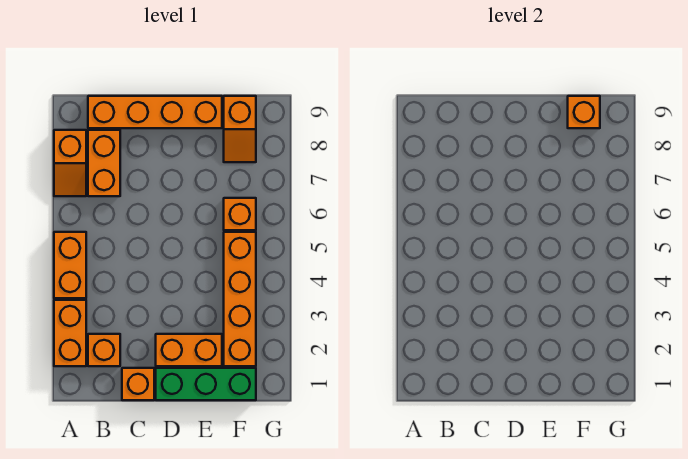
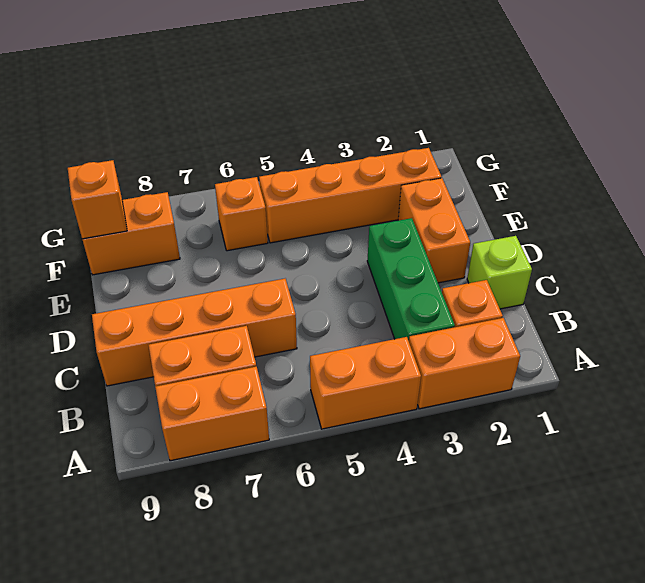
orange 1x2 slope [54,130,86,196] -> orange 1x2 brick [155,367,269,461]
orange 1x4 brick [88,96,222,128] -> orange 1x4 brick turned to [92,279,297,386]
orange 1x1 brick [122,368,154,400] -> lime 1x1 brick [467,236,532,309]
green 1x3 brick [156,368,256,400] -> green 1x3 brick moved to [367,218,455,341]
orange 1x2 slope [224,96,256,162] -> orange 1x2 brick [82,192,180,275]

